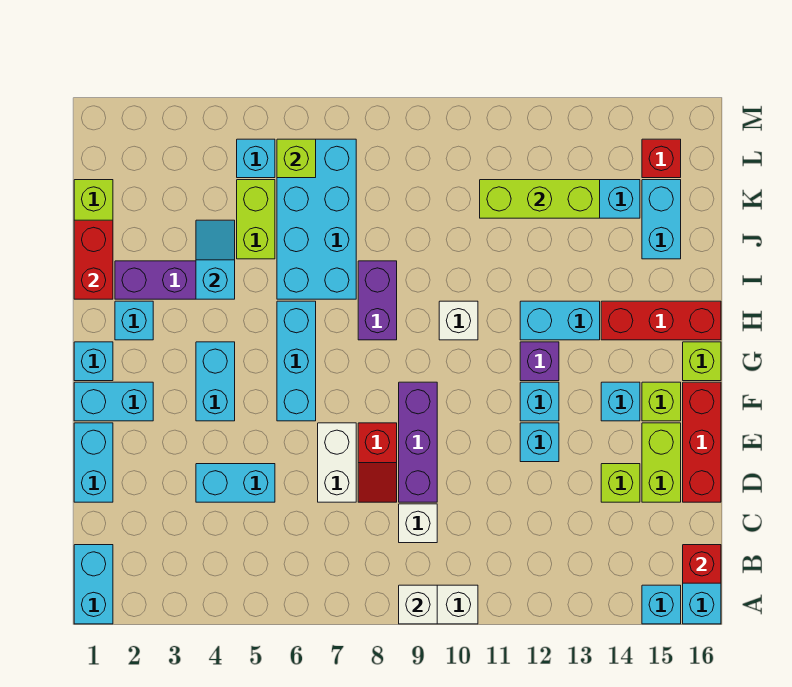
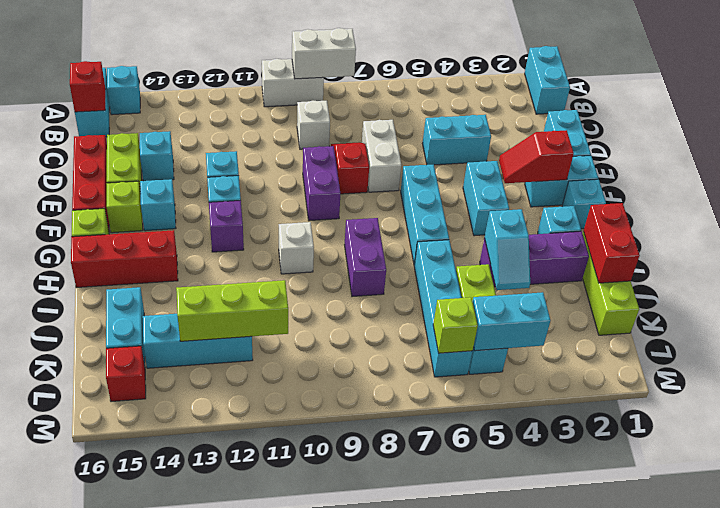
white 1x1 brick [399,585,437,624] -> white 1x2 brick [292,28,356,79]
purple 1x3 brick [399,382,437,502] -> purple 1x2 brick [303,146,340,221]
lime 1x1 brick [601,464,640,502] -> cyan 1x1 brick [140,131,174,181]
none -> red 1x2 slope [499,130,574,183]
cyan 1x2 brick [520,301,600,340] -> cyan 1x2 brick moved to [472,292,550,351]
cyan 2x4 brick [277,139,356,299] -> cyan 1x4 brick [414,240,472,377]

